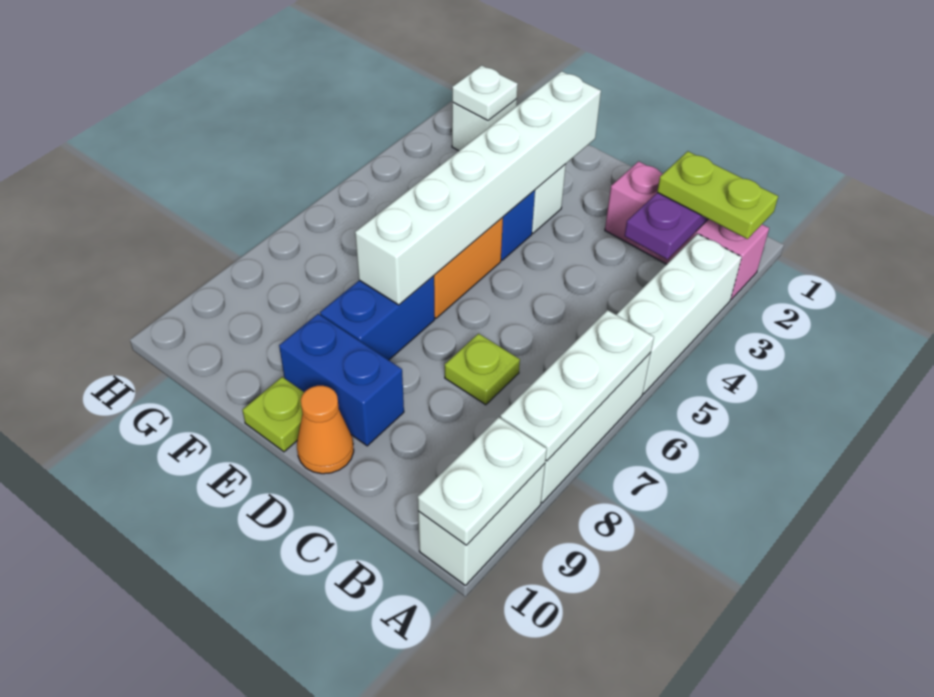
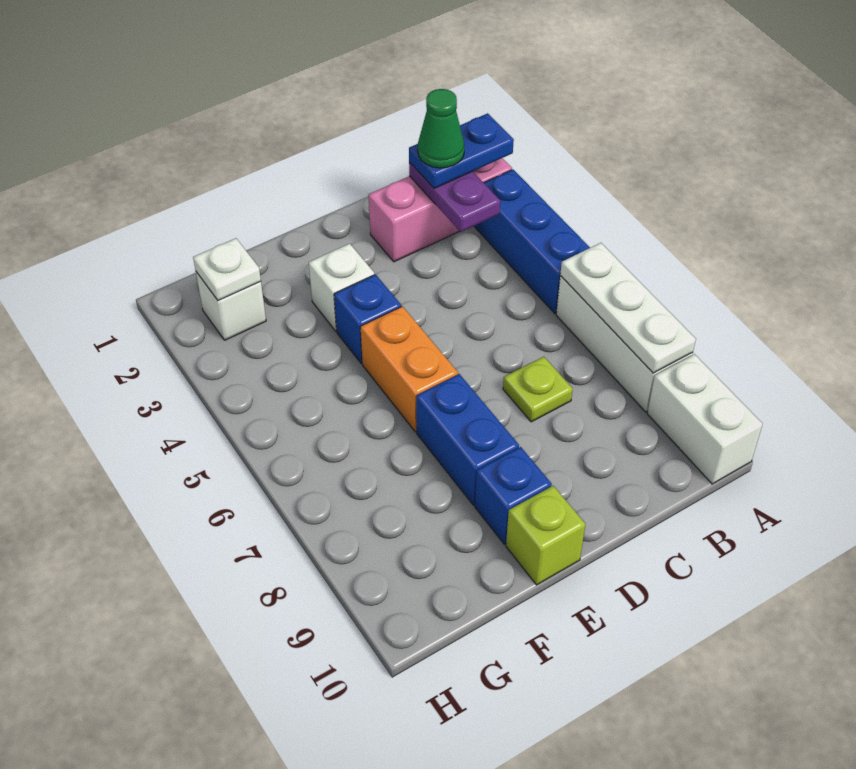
lime 1x2 plate [657,151,778,239] -> blue 1x2 plate [409,113,514,188]
white 1x3 brick [616,234,742,394] -> blue 1x3 brick [474,170,590,313]
white 1x2 plate [418,417,547,545] -> none
none -> green 1x1 cone [418,89,464,168]
blue 1x2 brick [279,314,404,446] -> blue 1x1 brick [475,447,552,544]
orange 1x1 cone [297,386,354,474] -> none
white 1x6 brick [355,71,601,305] -> none
lime 1x1 plate [242,377,304,452] -> lime 1x1 brick [506,486,585,585]

